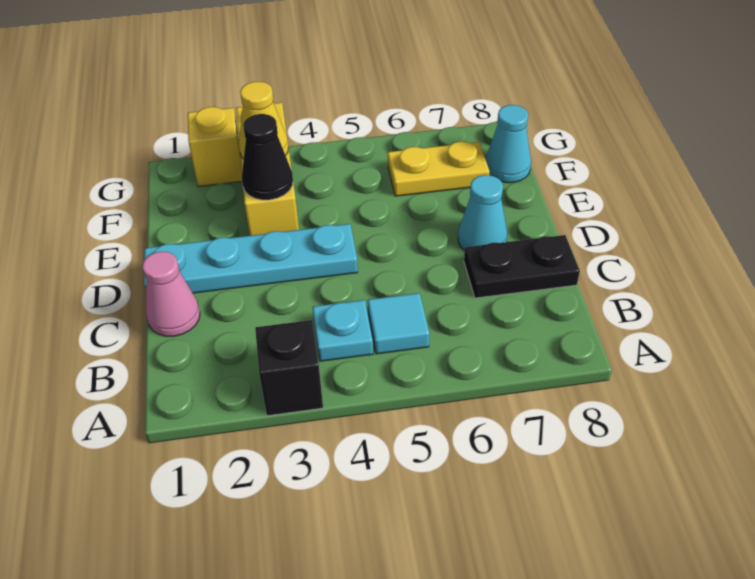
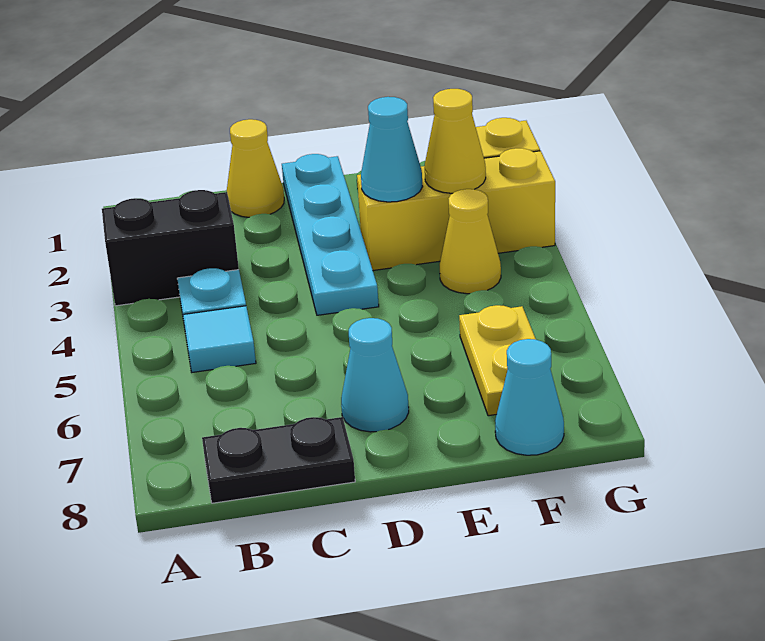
black 1x1 brick [255,320,323,416] -> black 1x2 brick [102,190,239,306]
pink 1x1 cone [142,252,200,336] -> yellow 1x1 cone [227,119,284,217]
black 1x2 plate [464,235,580,298] -> black 1x2 plate turned to [202,417,355,503]
black 1x1 cone [242,114,293,200] -> cyan 1x1 cone [361,97,422,202]
none -> yellow 1x1 cone [439,189,501,294]

